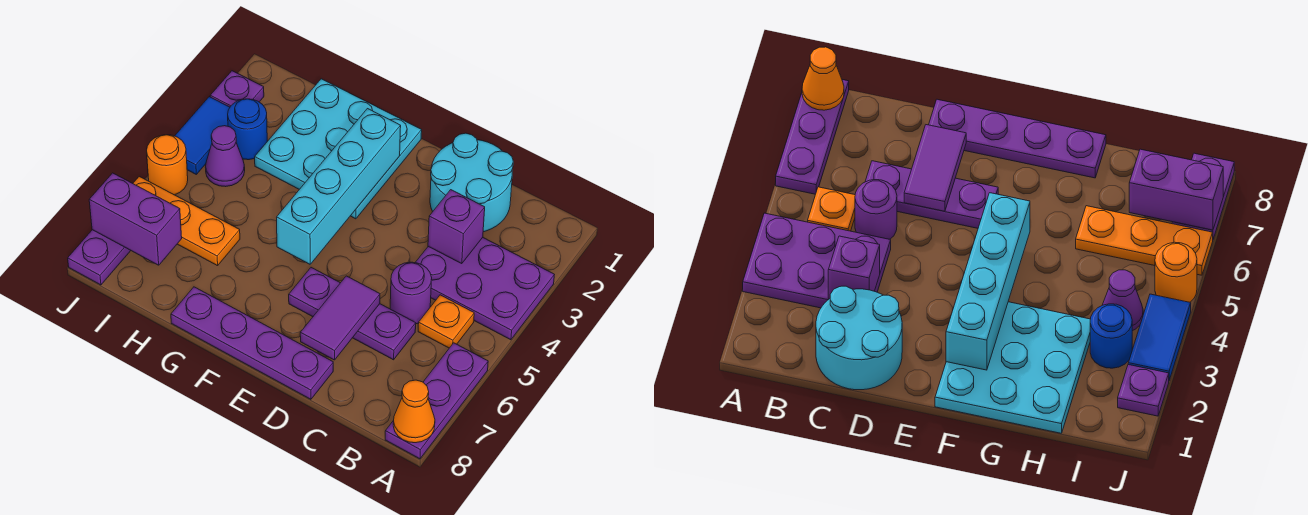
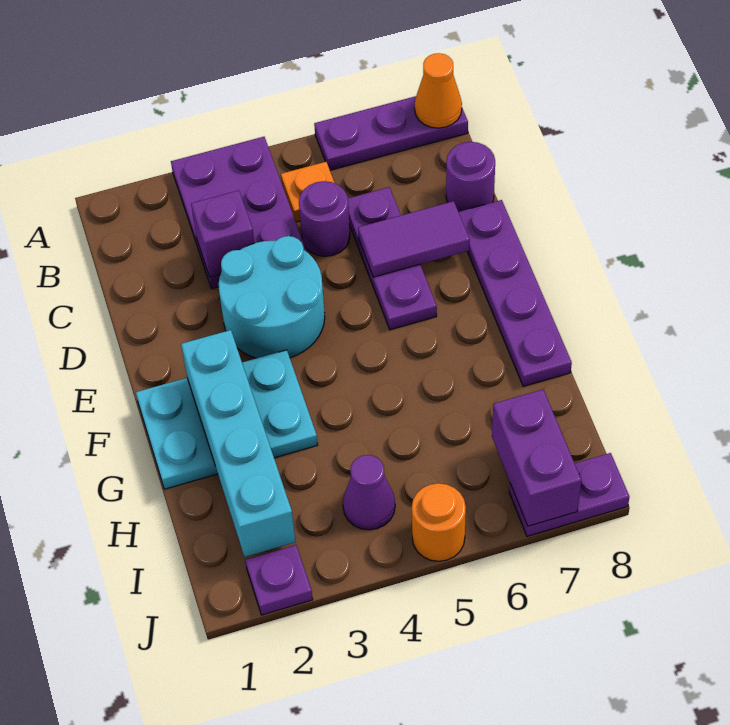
cyan 2x2 round brick [430,133,513,232] -> cyan 2x2 round brick moved to [219,236,325,358]
none -> purple 1x1 round brick [446,142,495,212]
cyan 3x3 plate [255,79,422,219] -> cyan 2x3 plate [136,350,318,489]
cyan 1x4 brick [277,109,401,264] -> cyan 1x4 brick turned to [181,330,295,557]
orange 1x3 plate [133,177,240,266] -> none
blue 1x1 round brick [228,99,267,160] -> none
blue 1x2 tile [175,97,230,174] -> none

